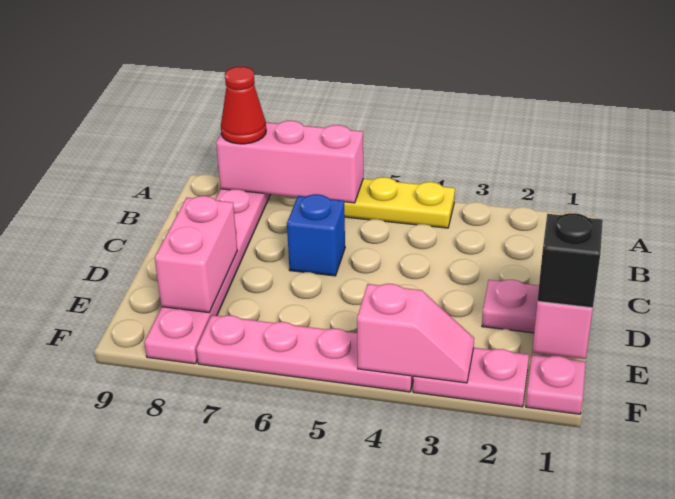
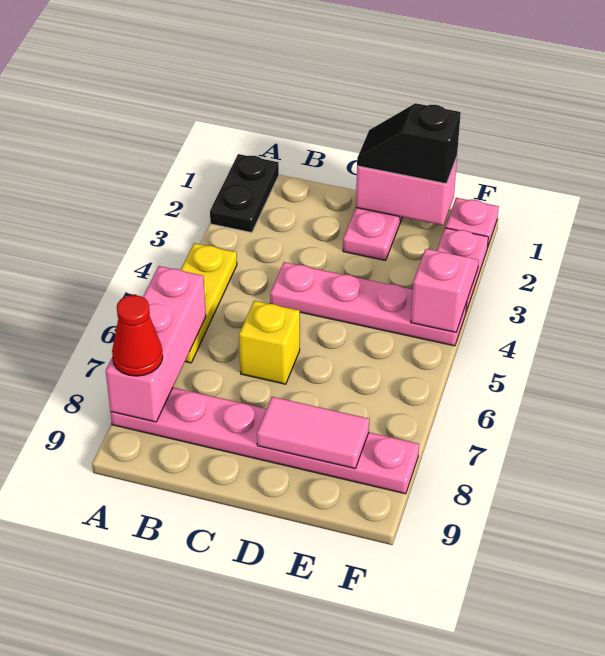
none -> black 1x2 plate [210,154,279,233]
blue 1x1 brick [287,194,345,276] -> yellow 1x1 brick [239,301,300,384]
pink 1x2 brick [154,196,237,313] -> pink 1x2 tile [257,397,369,468]
pink 1x4 plate [196,315,413,392] -> pink 1x4 plate turned to [270,262,467,346]

